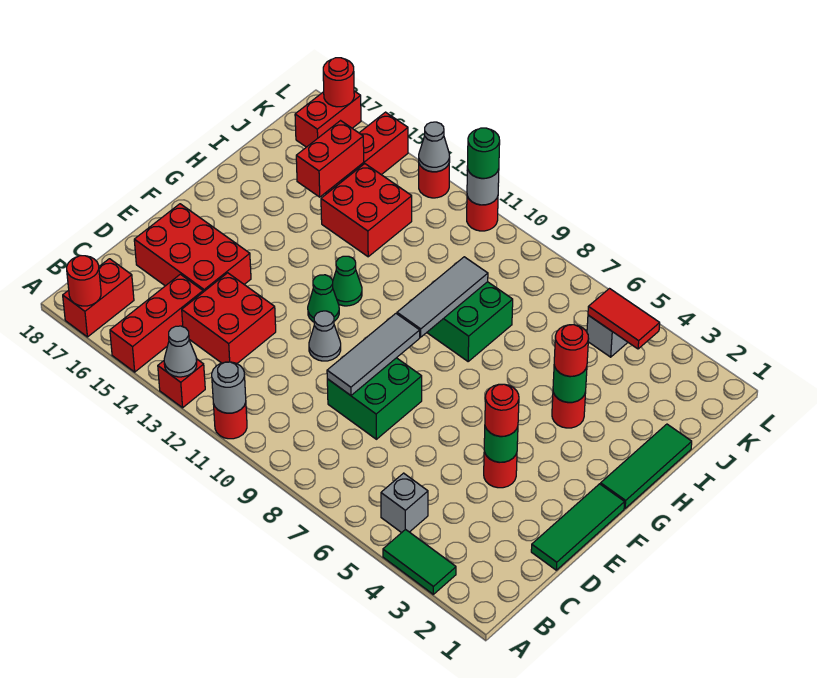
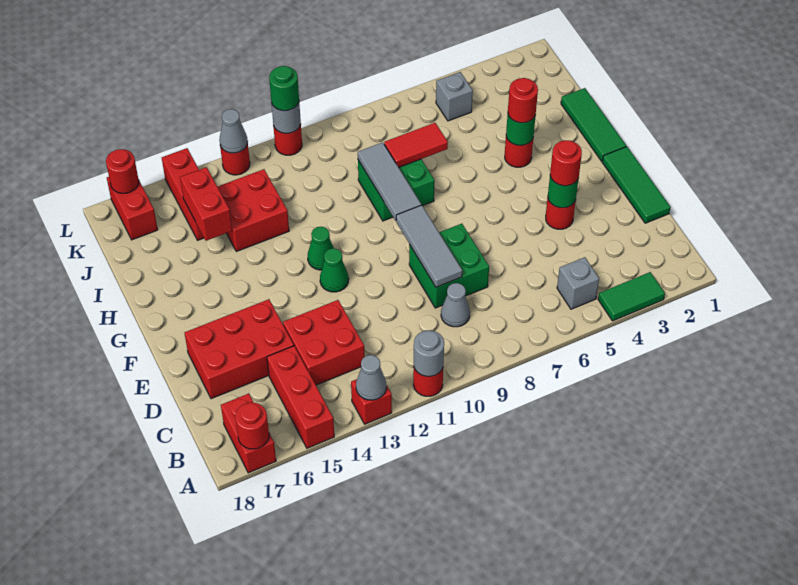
grey 1x1 cone [309,311,341,361] -> grey 1x1 cone moved to [441,283,470,327]
red 1x2 tile [588,289,660,349] -> red 1x2 tile moved to [384,123,448,167]

